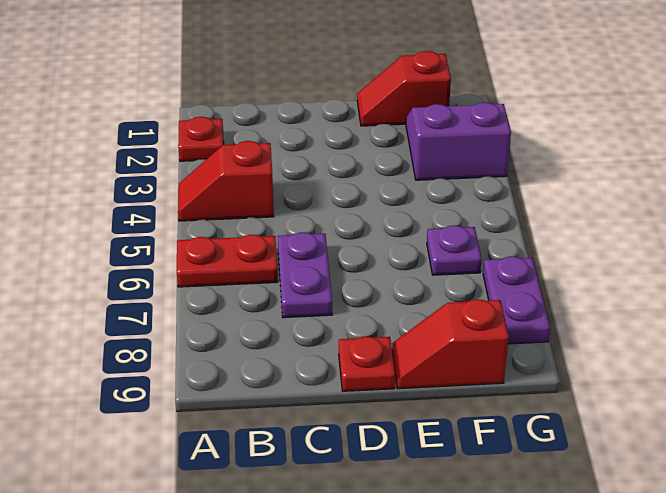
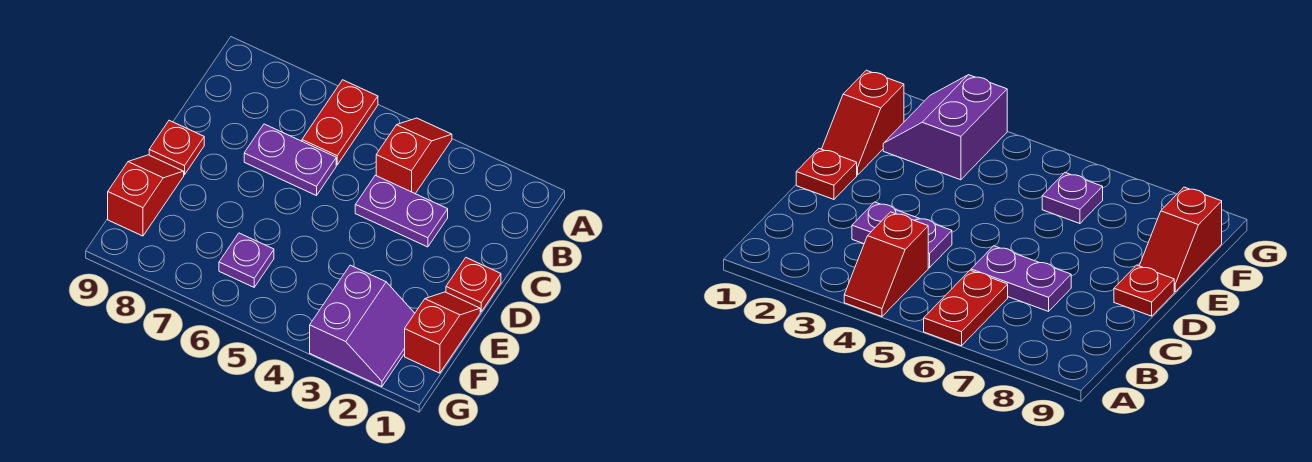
red 1x1 plate [178,117,224,161] -> red 1x1 plate moved to [446,258,501,312]
purple 1x2 plate [483,257,550,344] -> purple 1x2 plate moved to [355,175,448,247]

